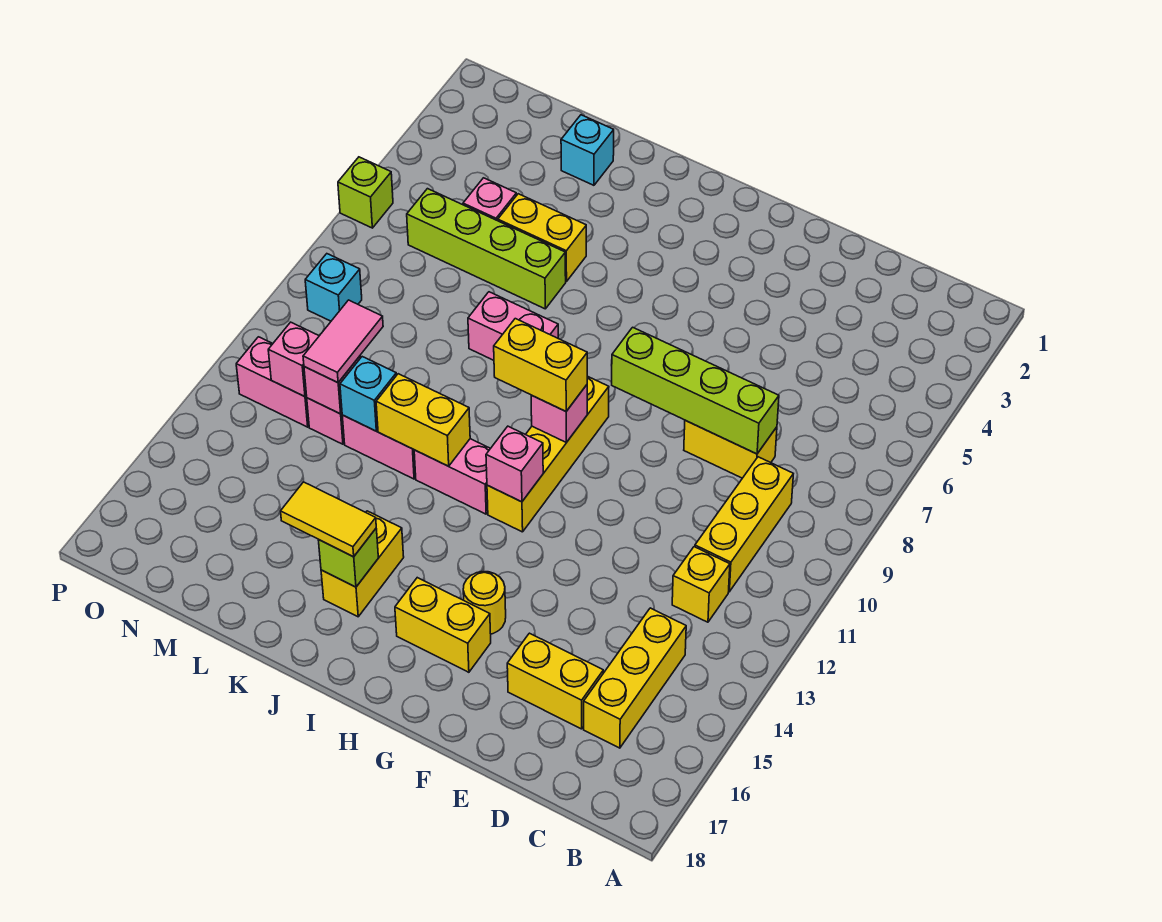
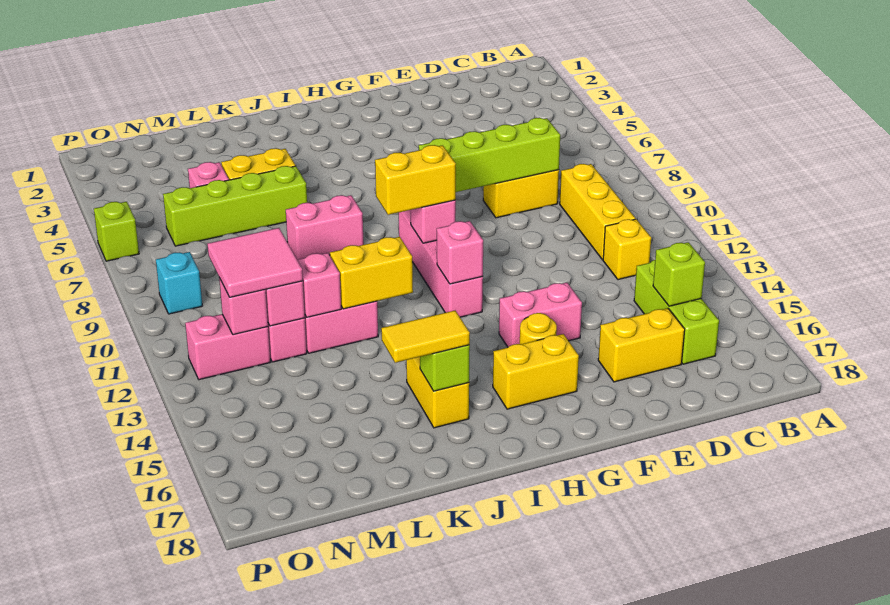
yellow 1x3 brick [584,608,686,748] -> lime 1x3 brick [634,260,719,364]
none -> lime 1x1 brick [653,242,705,306]
yellow 1x4 brick [487,376,609,532] -> pink 1x4 brick [398,210,483,317]
pink 1x2 brick [414,439,491,514] -> pink 1x2 brick moved to [499,283,582,347]
cyan 1x1 brick [561,115,614,185] -> none
cyan 1x1 brick [340,357,397,431] -> pink 1x1 brick [298,253,341,317]
pink 1x2 tile [303,300,383,383] -> pink 2x2 tile [207,228,303,297]

